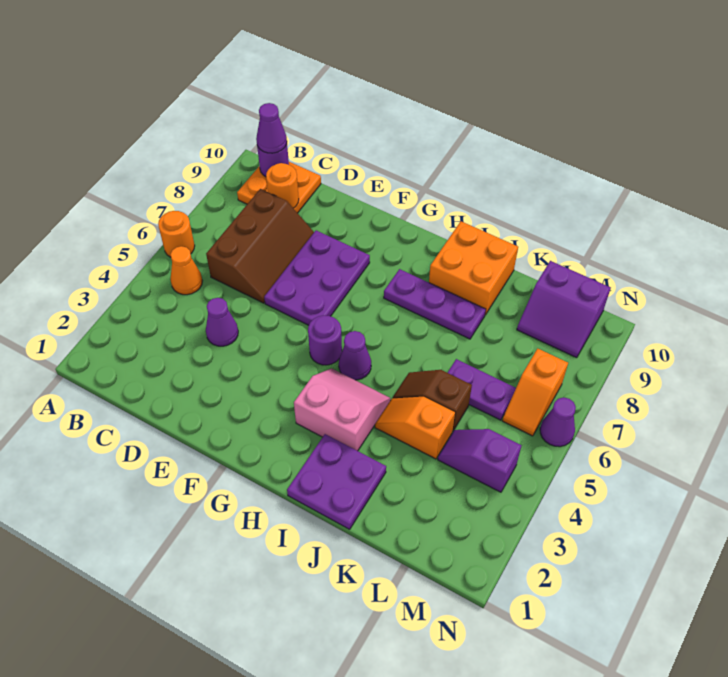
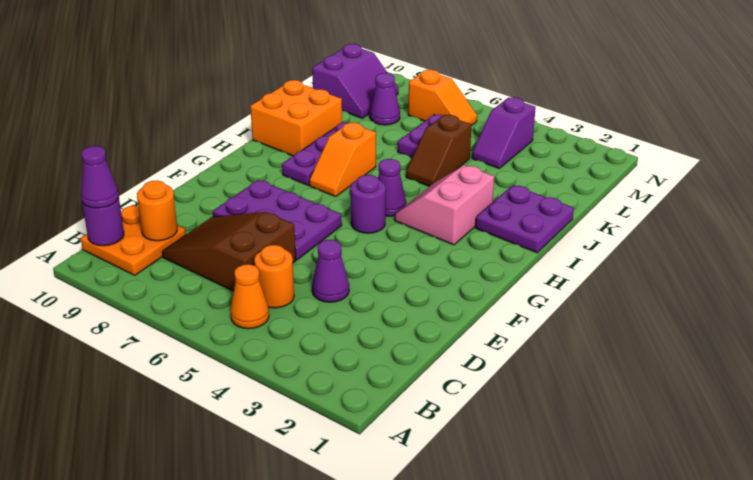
orange 1x1 round brick [158,211,195,257] -> orange 1x1 round brick moved to [254,245,294,308]
brown 2x3 slope [206,189,314,303] -> brown 2x3 slope turned to [162,212,296,291]
orange 1x2 slope [375,397,455,459] -> orange 1x2 slope moved to [309,123,376,197]
purple 1x1 cone [540,397,576,447] -> purple 1x1 cone moved to [370,73,400,125]

